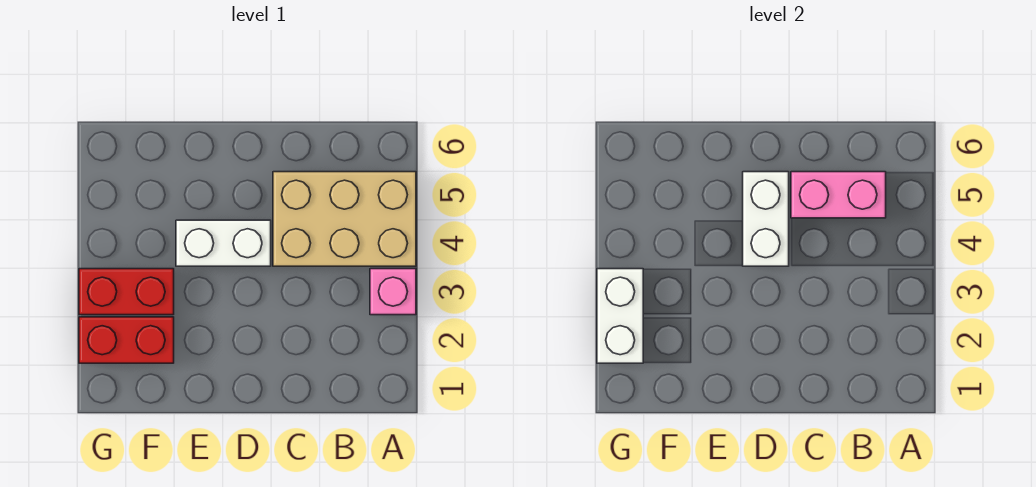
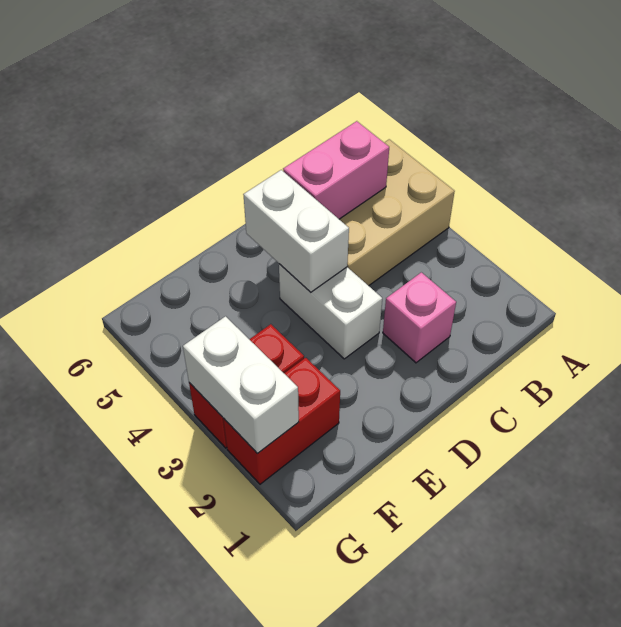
pink 1x1 brick [370,269,416,315] -> pink 1x1 brick moved to [383,272,456,363]
white 1x2 brick [176,220,271,266] -> white 1x2 brick turned to [279,264,382,359]

